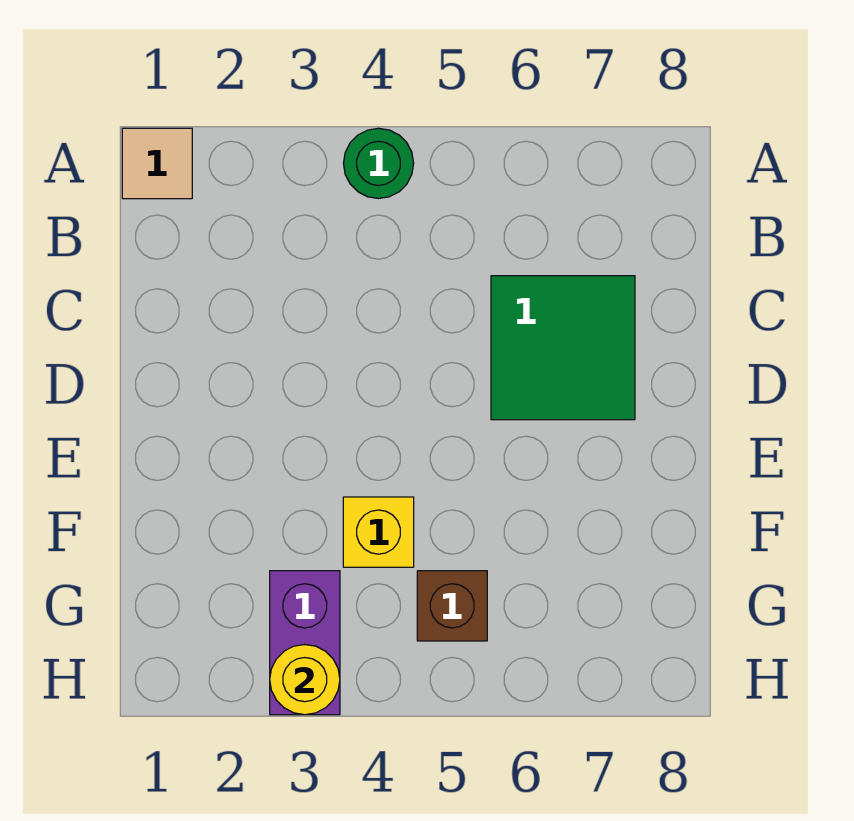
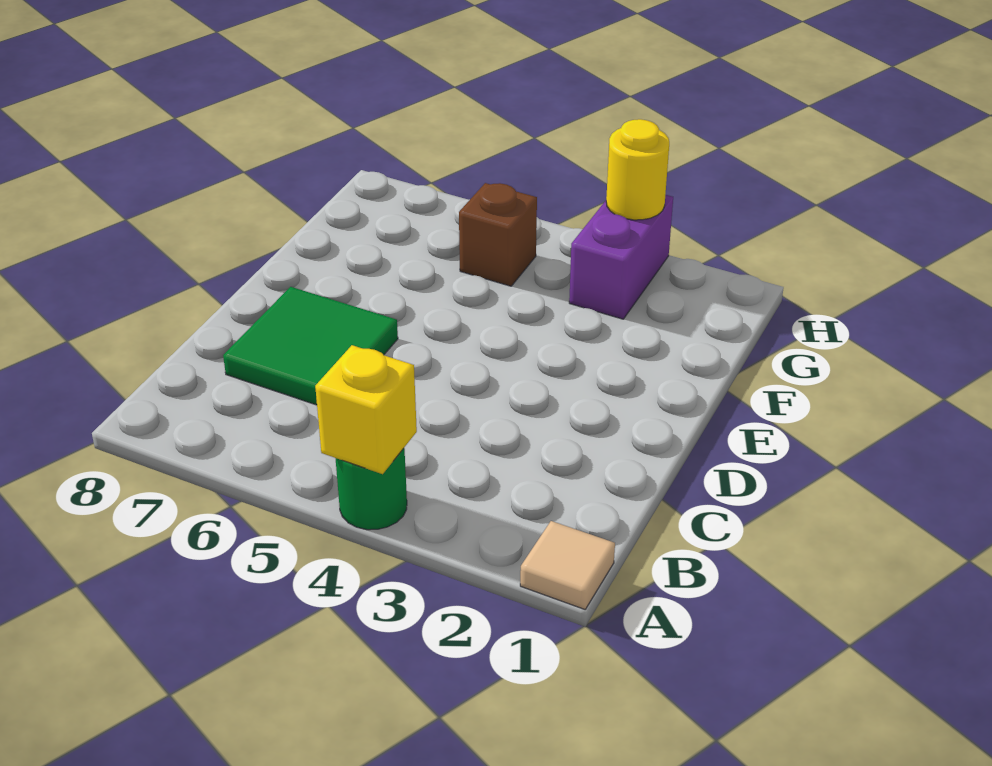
yellow 1x1 brick [343,497,414,567] -> yellow 1x1 brick moved to [315,345,417,474]

